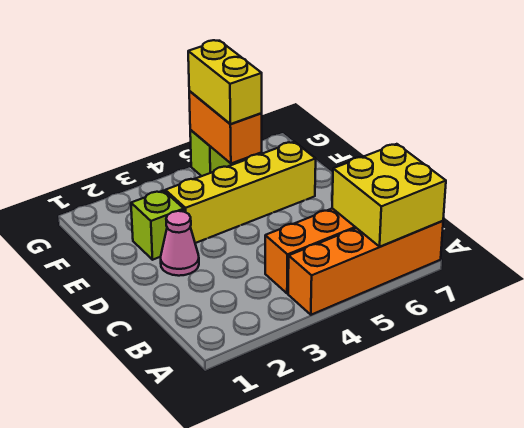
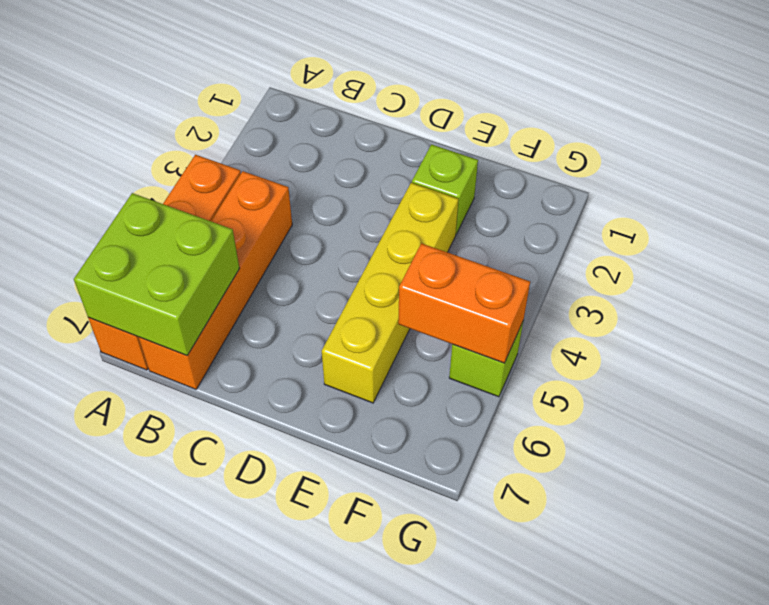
yellow 2x2 brick [332,144,446,247] -> lime 2x2 brick [74,193,240,356]
pink 1x1 cone [161,211,199,276] -> none
yellow 1x2 brick [188,40,262,124] -> none

